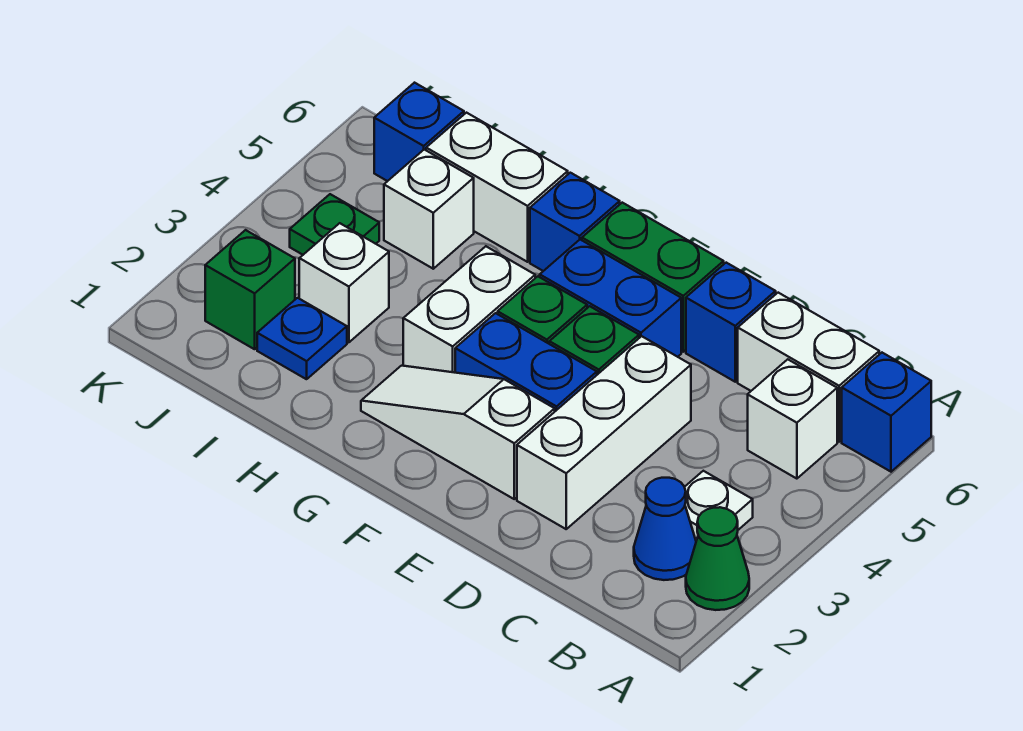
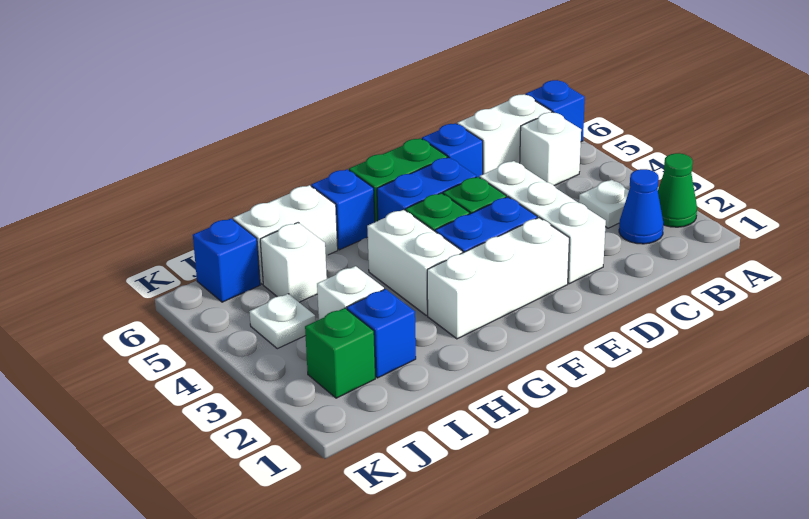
white 1x3 slope [361,366,555,499] -> white 1x3 brick [427,218,569,339]
blue 1x1 plate [257,298,347,379] -> blue 1x1 brick [347,289,416,378]
green 1x1 plate [290,194,379,255] -> white 1x1 plate [249,294,316,349]

